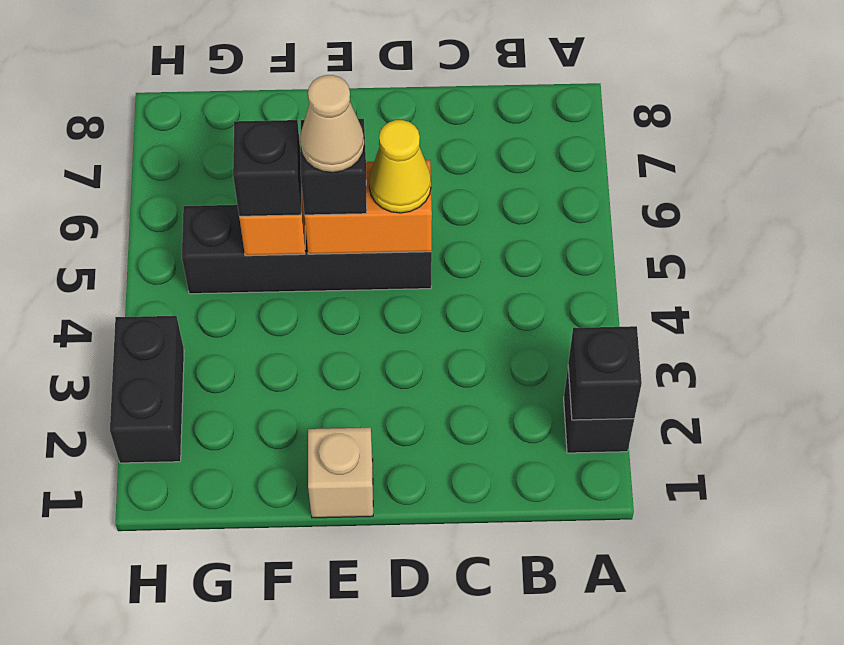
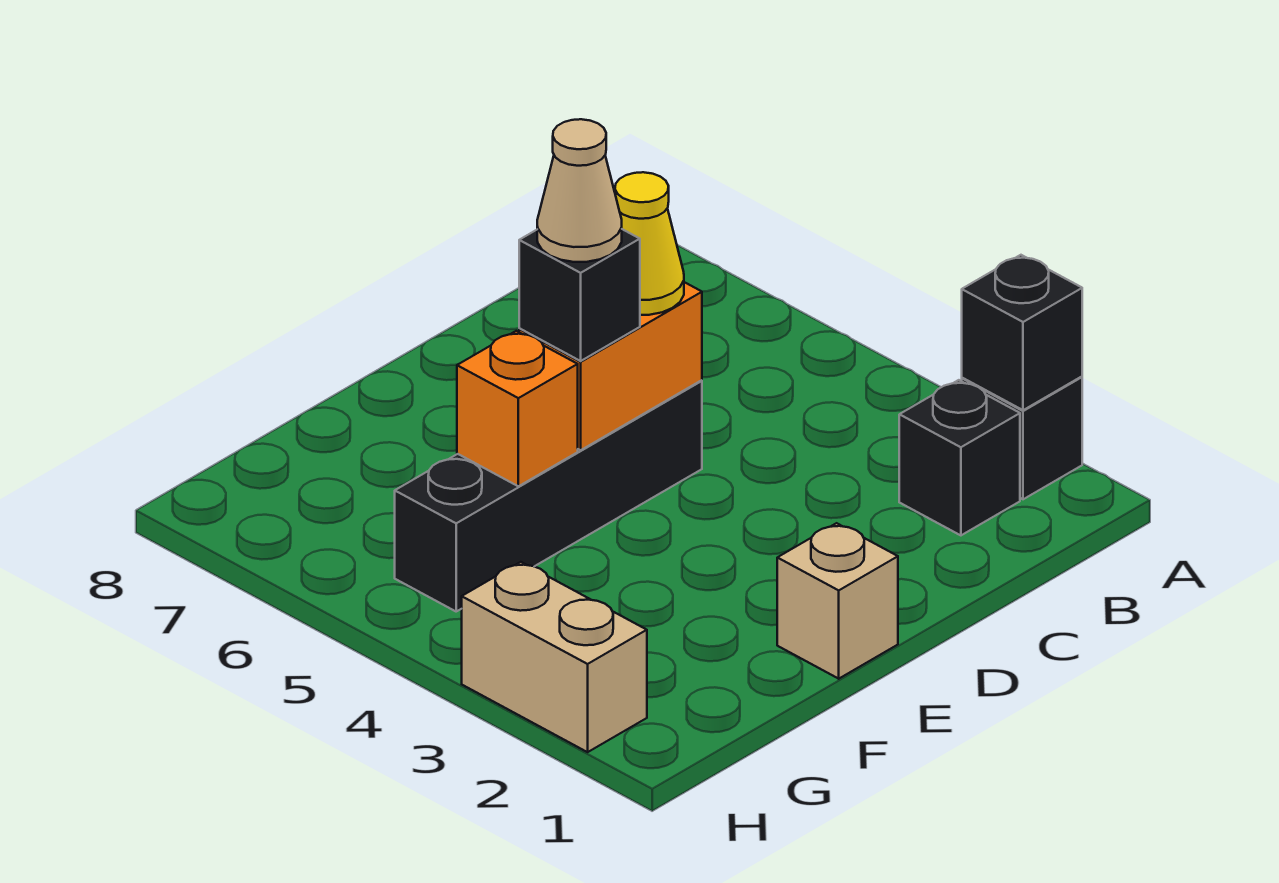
black 1x1 brick [233,120,301,217] -> black 1x1 brick moved to [899,380,1020,535]
black 1x2 brick [110,316,184,463] -> tan 1x2 brick [462,562,647,752]

